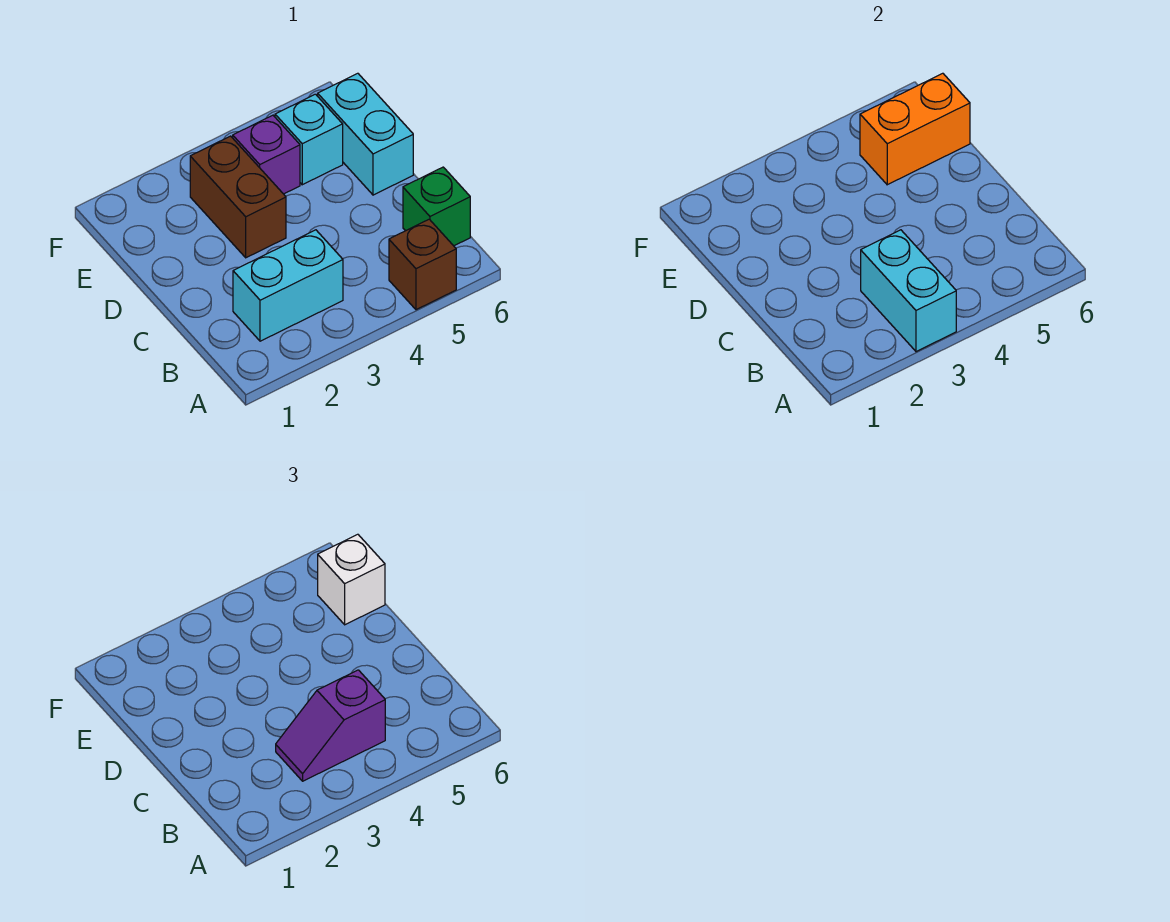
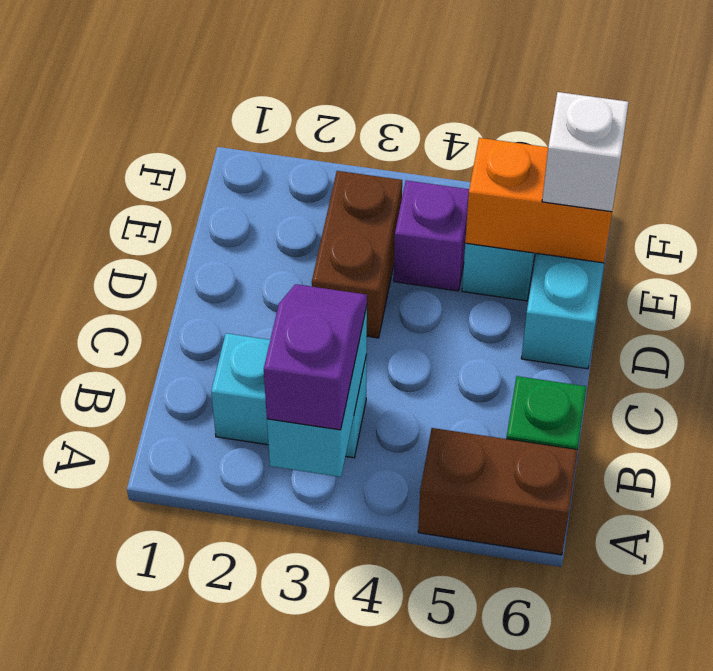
brown 1x1 brick [389,219,456,310] -> brown 1x2 brick [418,428,578,555]
purple 1x2 slope [276,670,385,781] -> purple 1x2 slope turned to [264,284,367,430]

